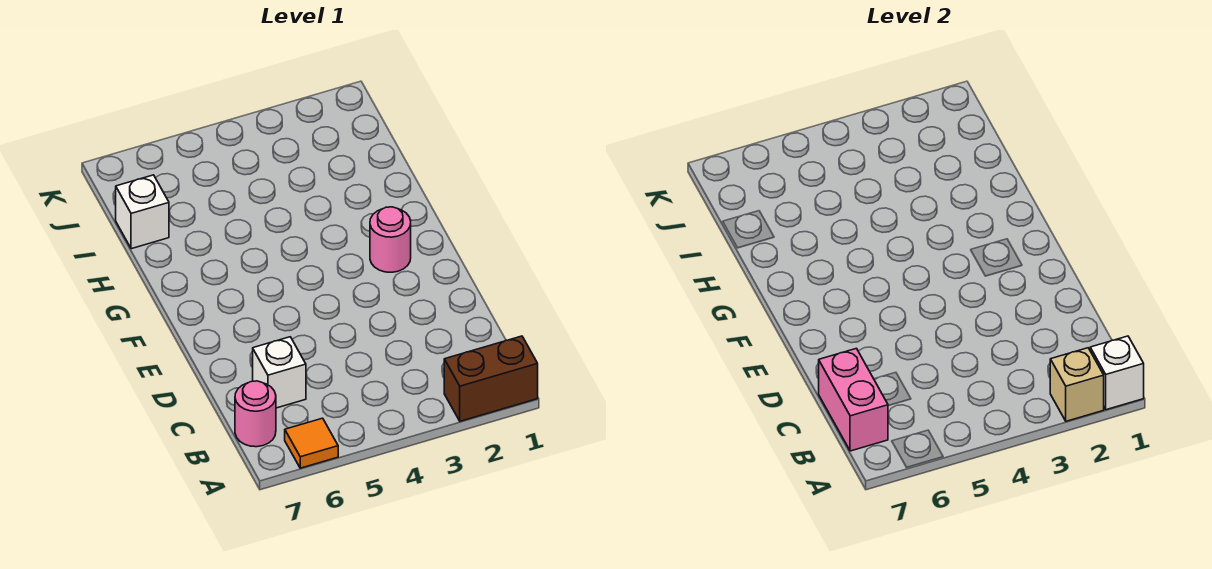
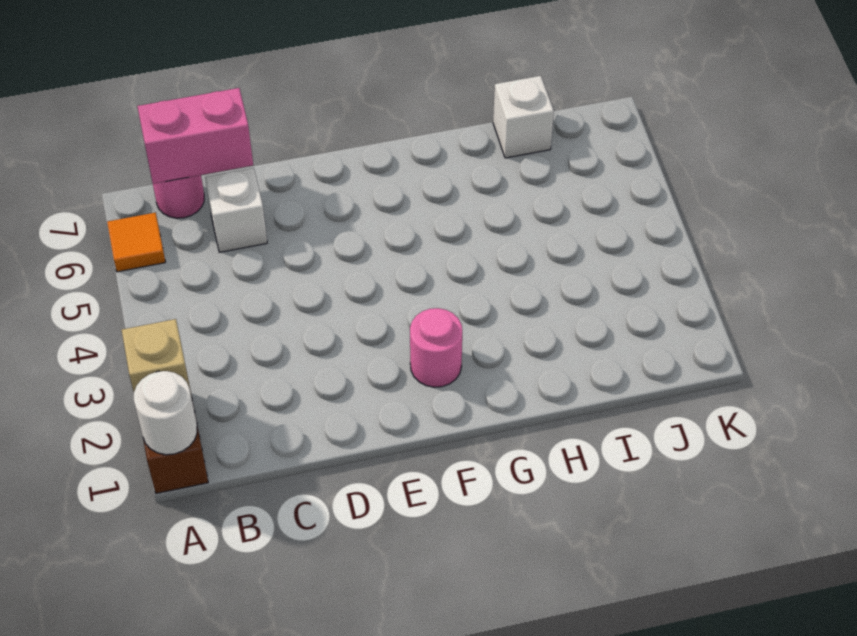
white 1x1 brick [1090,336,1144,410] -> white 1x1 round brick [134,371,197,455]

